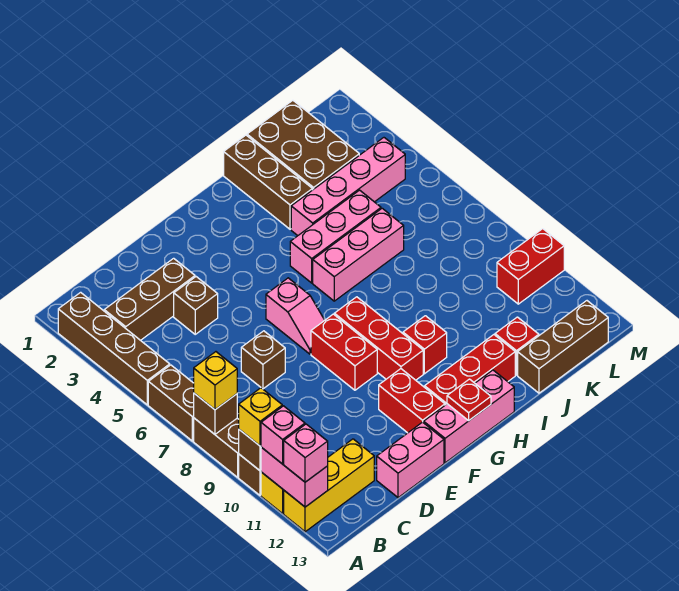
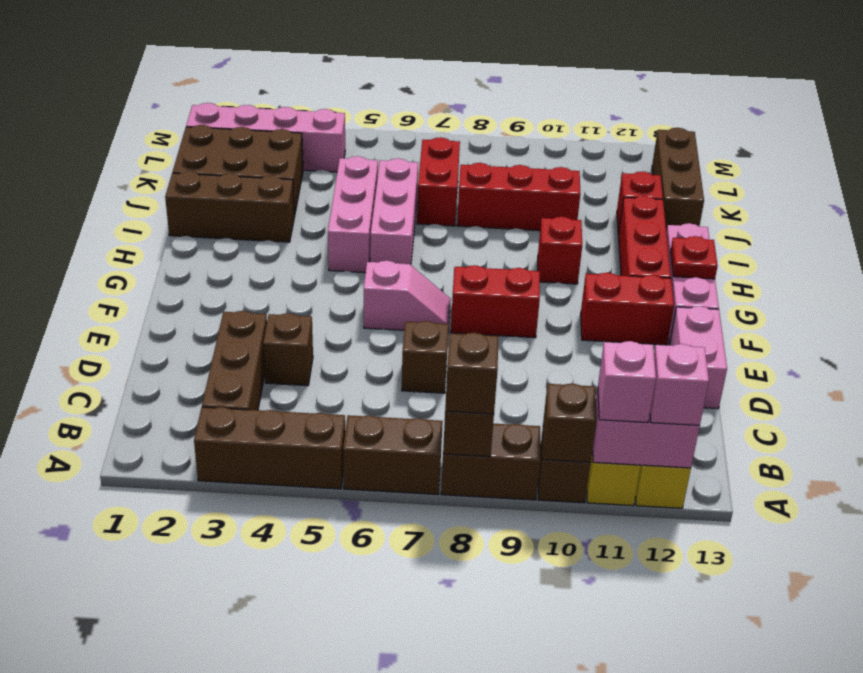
brown 1x4 brick [58,292,170,405] -> brown 1x3 brick [194,407,345,489]
yellow 1x1 brick [194,352,237,410] -> brown 1x1 brick [445,332,498,414]
yellow 1x1 brick [239,388,282,446] -> none
red 1x3 brick [334,297,423,380] -> red 1x3 brick moved to [457,163,580,231]
pink 1x4 brick [291,138,405,236] -> pink 1x4 brick turned to [186,103,345,172]
red 1x2 brick [497,229,564,304] -> red 1x2 brick moved to [417,137,460,226]

